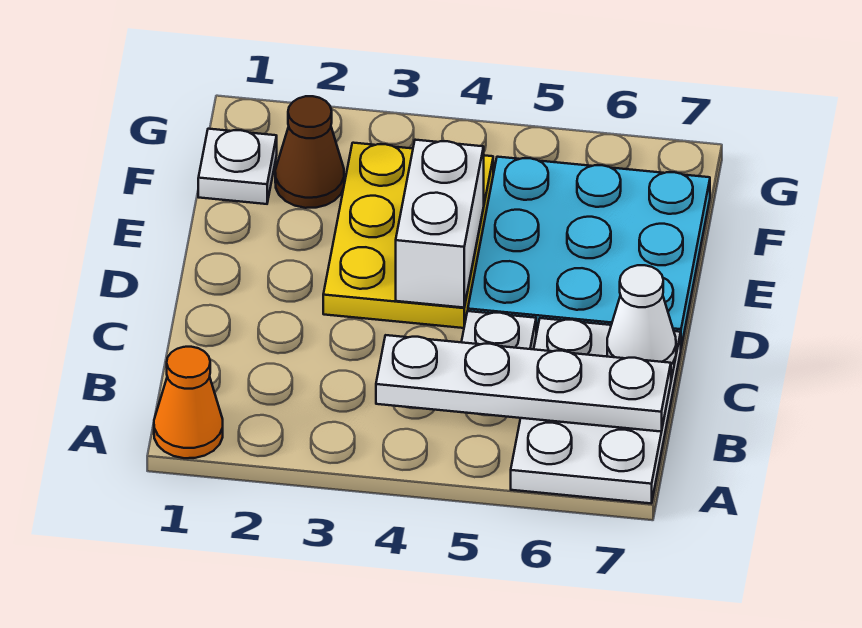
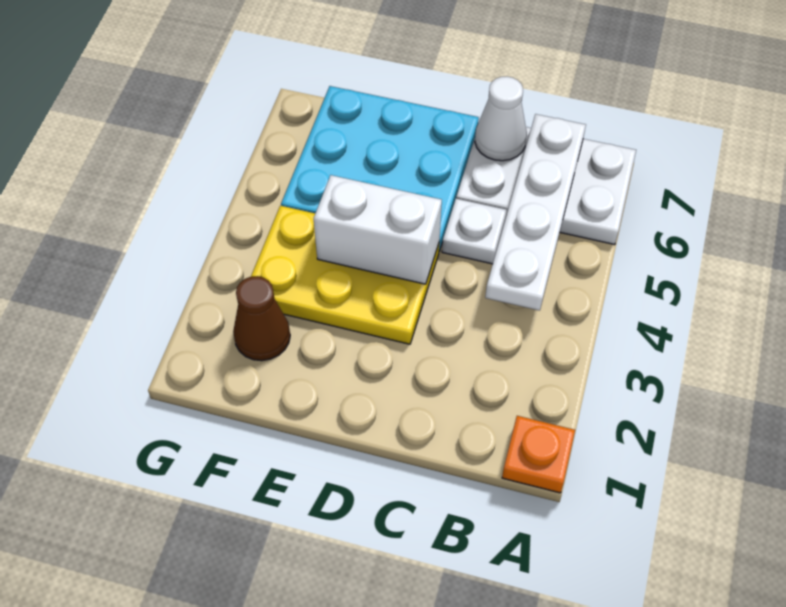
orange 1x1 cone [154,347,223,458] -> orange 1x1 plate [502,416,575,493]
white 1x1 plate [198,129,277,204] -> none

